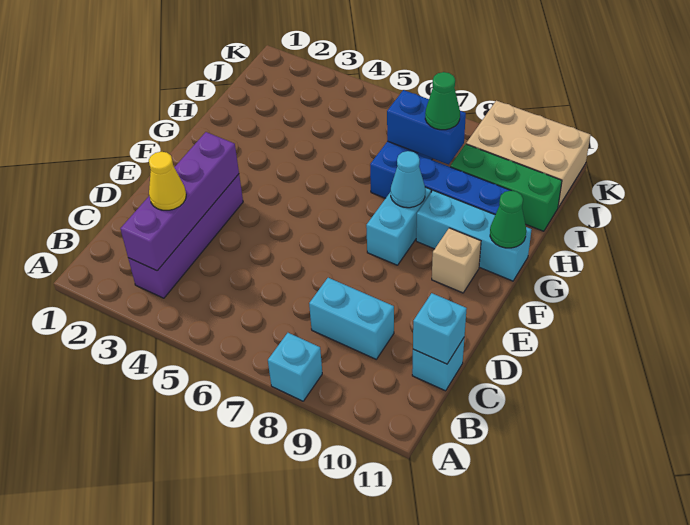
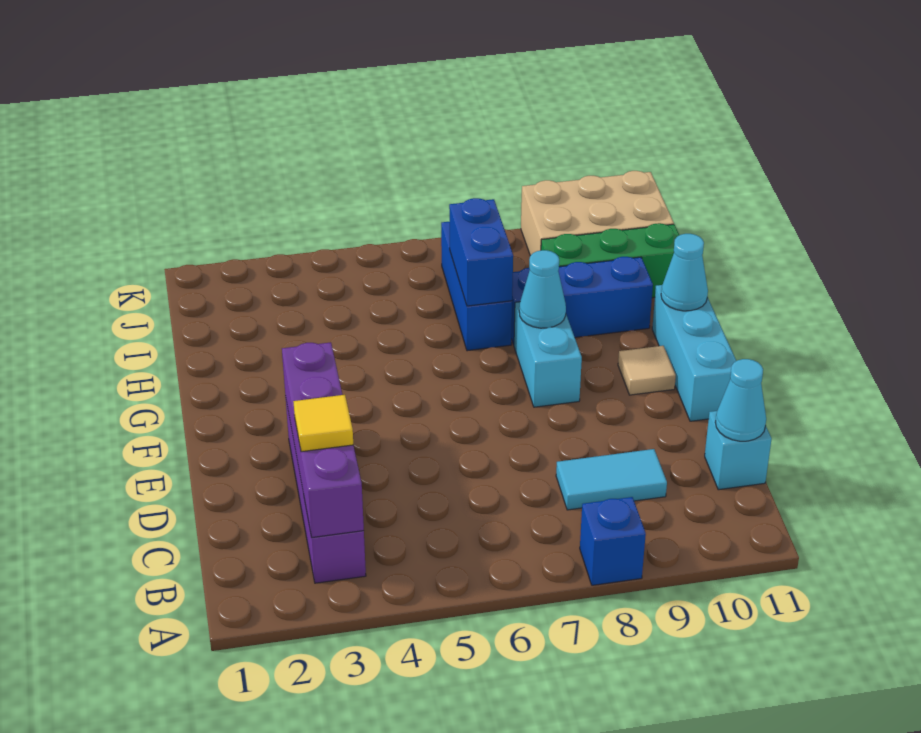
cyan 1x1 brick [268,333,322,401] -> blue 1x1 brick [580,497,646,585]
yellow 1x1 cone [149,152,186,210] -> yellow 1x1 tile [293,395,353,452]
cyan 1x2 brick [309,278,394,359] -> cyan 1x2 tile [556,449,667,510]
cyan 1x1 brick [413,293,467,364] -> cyan 1x1 cone [715,359,766,441]
tan 1x1 brick [432,228,481,293] -> tan 1x1 tile [618,346,676,395]
cyan 1x3 brick [416,190,532,281] -> cyan 1x3 brick turned to [652,285,736,421]
green 1x1 cone [490,191,526,248] -> cyan 1x1 cone [661,234,708,311]
blue 1x2 brick [387,90,466,165] -> blue 1x2 brick turned to [449,198,513,306]
green 1x1 cone [425,72,460,130] -> none

